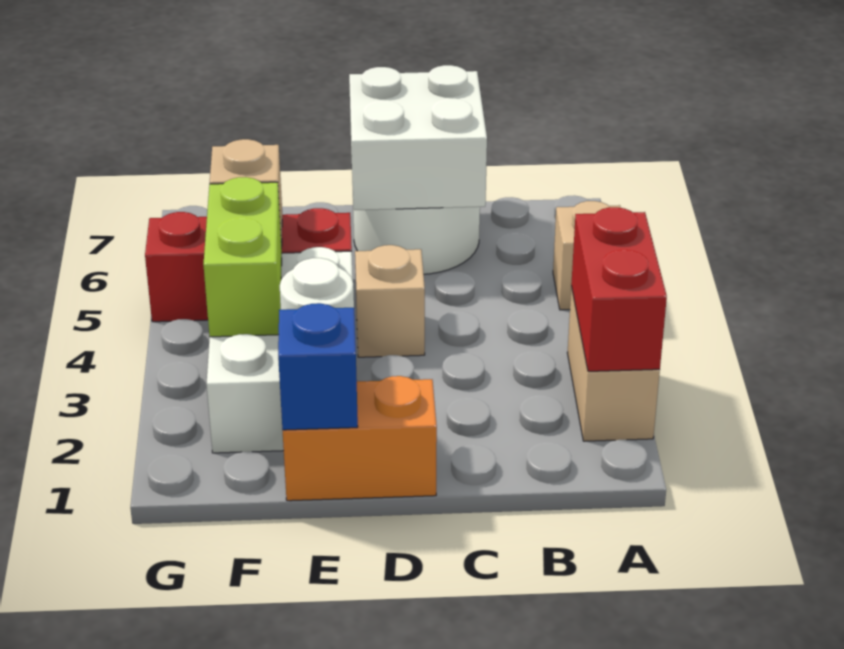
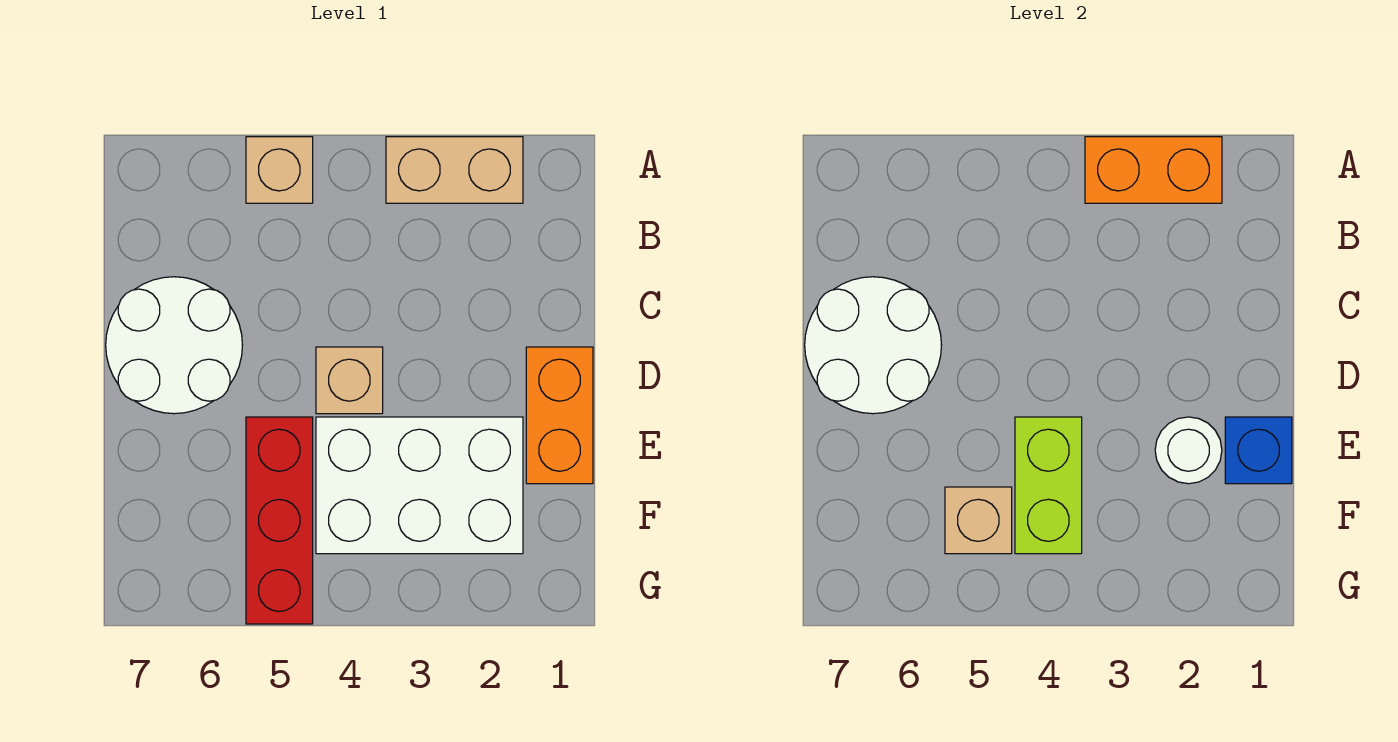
red 1x2 brick [571,207,667,371] -> orange 1x2 brick [1085,137,1222,203]
white 2x2 brick [349,65,487,210] -> white 2x2 round brick [805,277,941,414]
lime 1x2 brick [203,177,282,337] -> lime 1x2 brick turned to [1015,417,1082,554]

